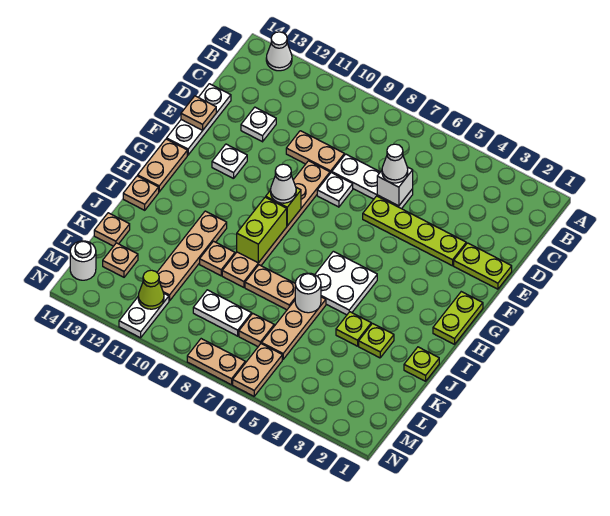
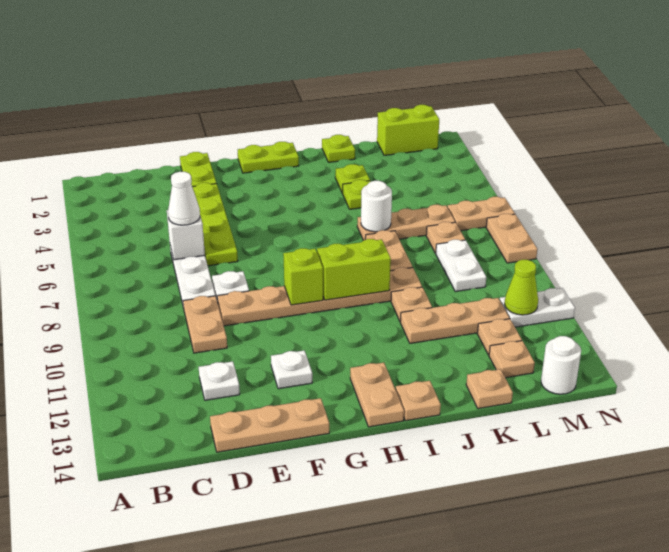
white 1x1 cone [266,32,292,71] -> none
white 1x3 plate [167,84,231,155] -> tan 1x3 plate [210,398,329,452]
tan 1x1 plate [181,96,216,130] -> tan 1x1 plate moved to [478,319,522,355]
white 1x1 cone [271,164,296,203] -> none
tan 1x2 plate [138,139,187,192] -> tan 1x2 plate turned to [350,363,404,427]
white 2x2 plate [315,251,377,315] -> none
tan 1x4 plate [157,211,227,301] -> tan 1x3 plate [400,298,510,343]
none -> lime 1x2 brick [377,105,439,155]

